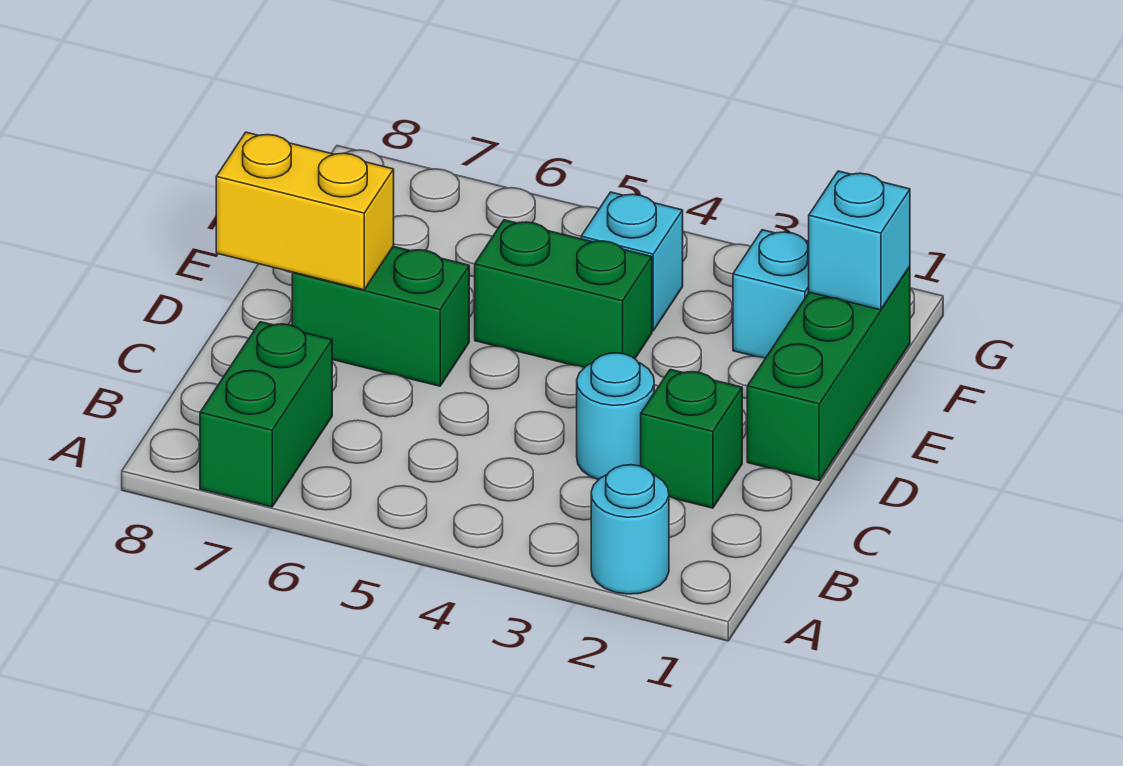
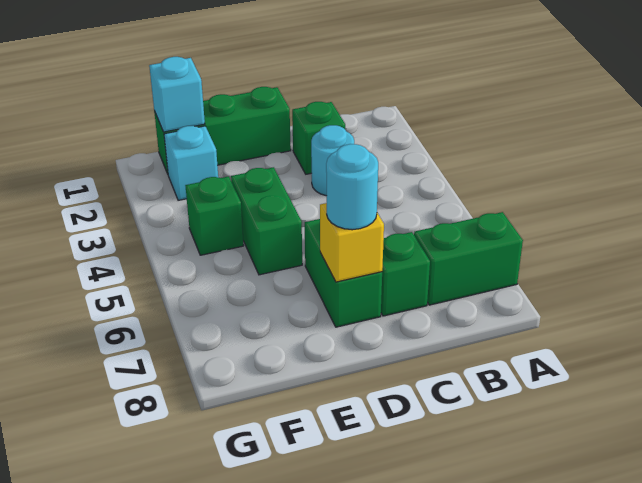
cyan 1x1 round brick [591,465,669,594] -> cyan 1x1 round brick moved to [326,144,378,230]
none -> green 1x1 brick [381,232,430,316]
yellow 1x2 brick [216,132,394,290] -> yellow 1x1 brick [320,203,384,282]
cyan 1x1 brick [581,192,683,331] -> green 1x1 brick [185,176,243,255]

